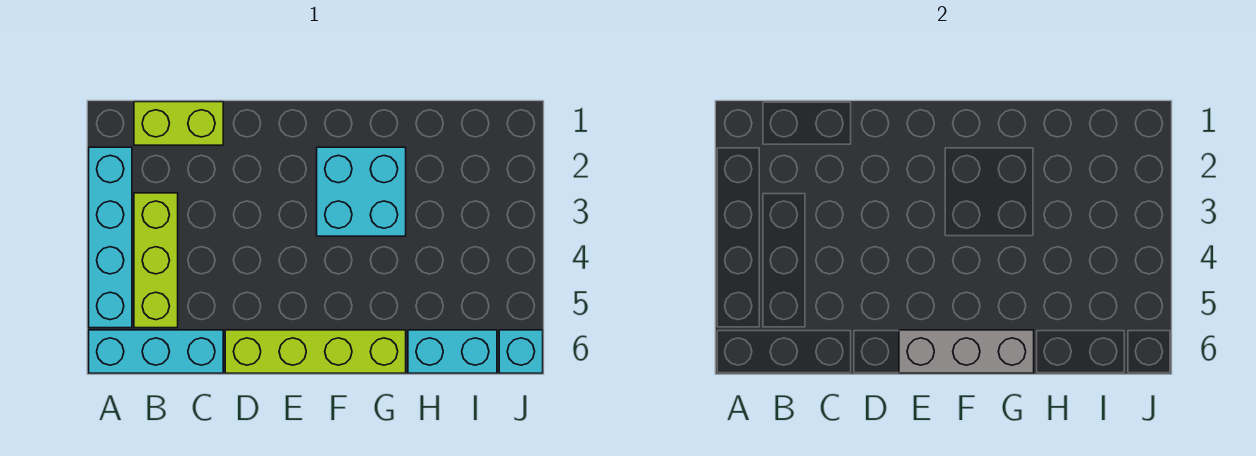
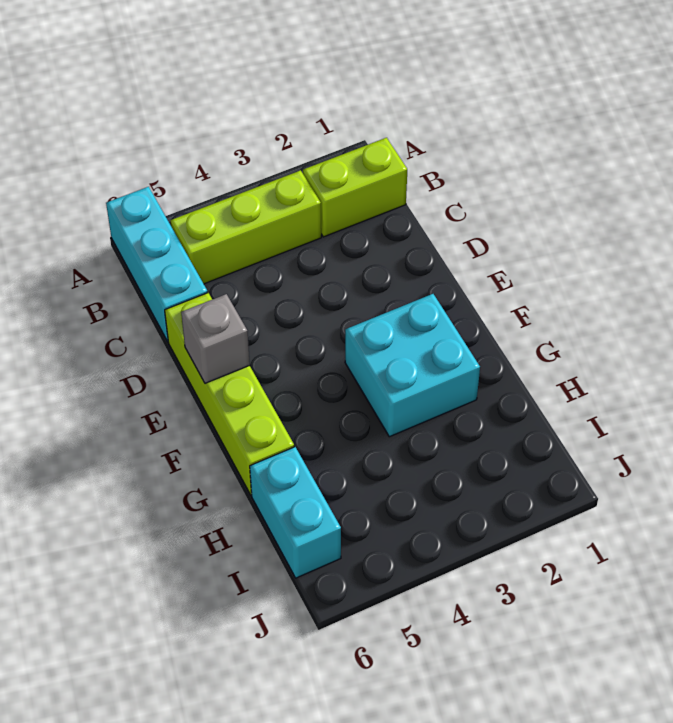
cyan 1x4 brick [89,147,132,328] -> none
lime 1x2 brick [134,102,223,145] -> lime 1x2 brick turned to [303,138,407,237]
grey 1x3 brick [899,330,1034,373] -> grey 1x1 brick [181,294,250,383]
cyan 1x1 brick [499,330,543,373] -> none

